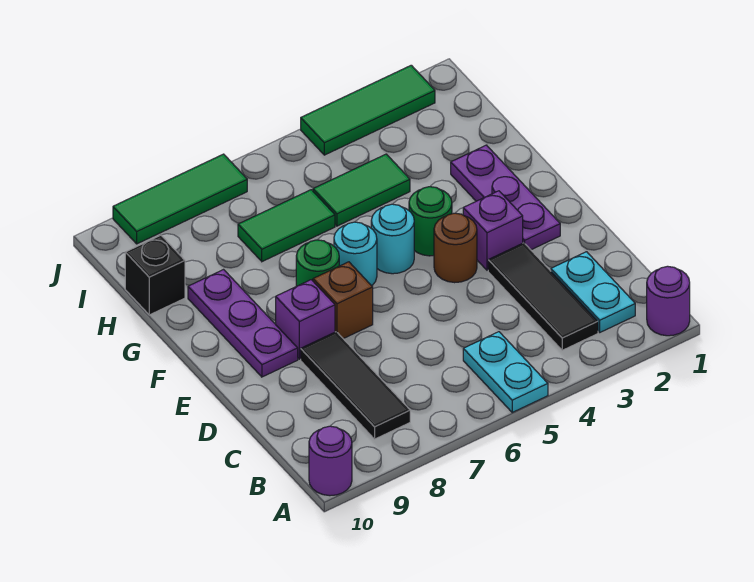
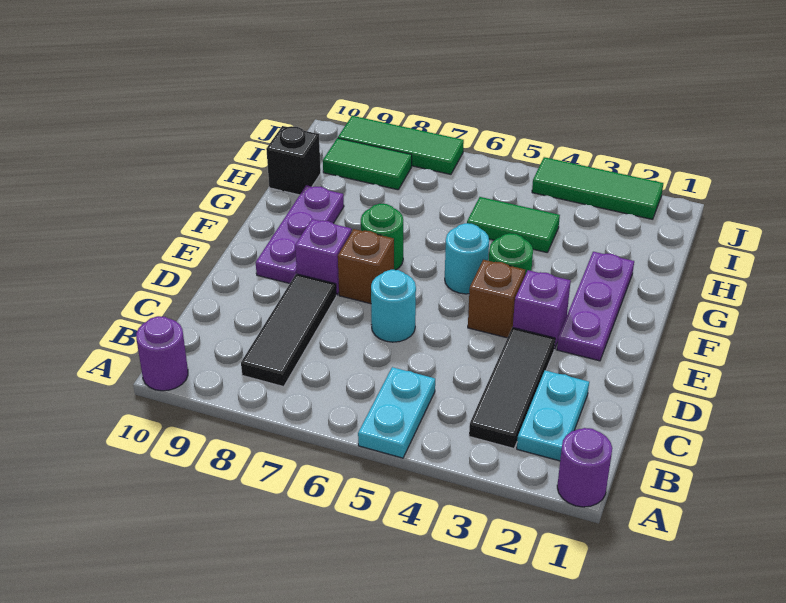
brown 1x1 round brick [434,213,477,283] -> brown 1x1 brick [468,260,525,338]
cyan 1x1 round brick [334,222,377,286] -> cyan 1x1 round brick moved to [371,270,416,342]
green 1x2 tile [238,190,335,262] -> green 1x2 tile moved to [323,138,412,190]

